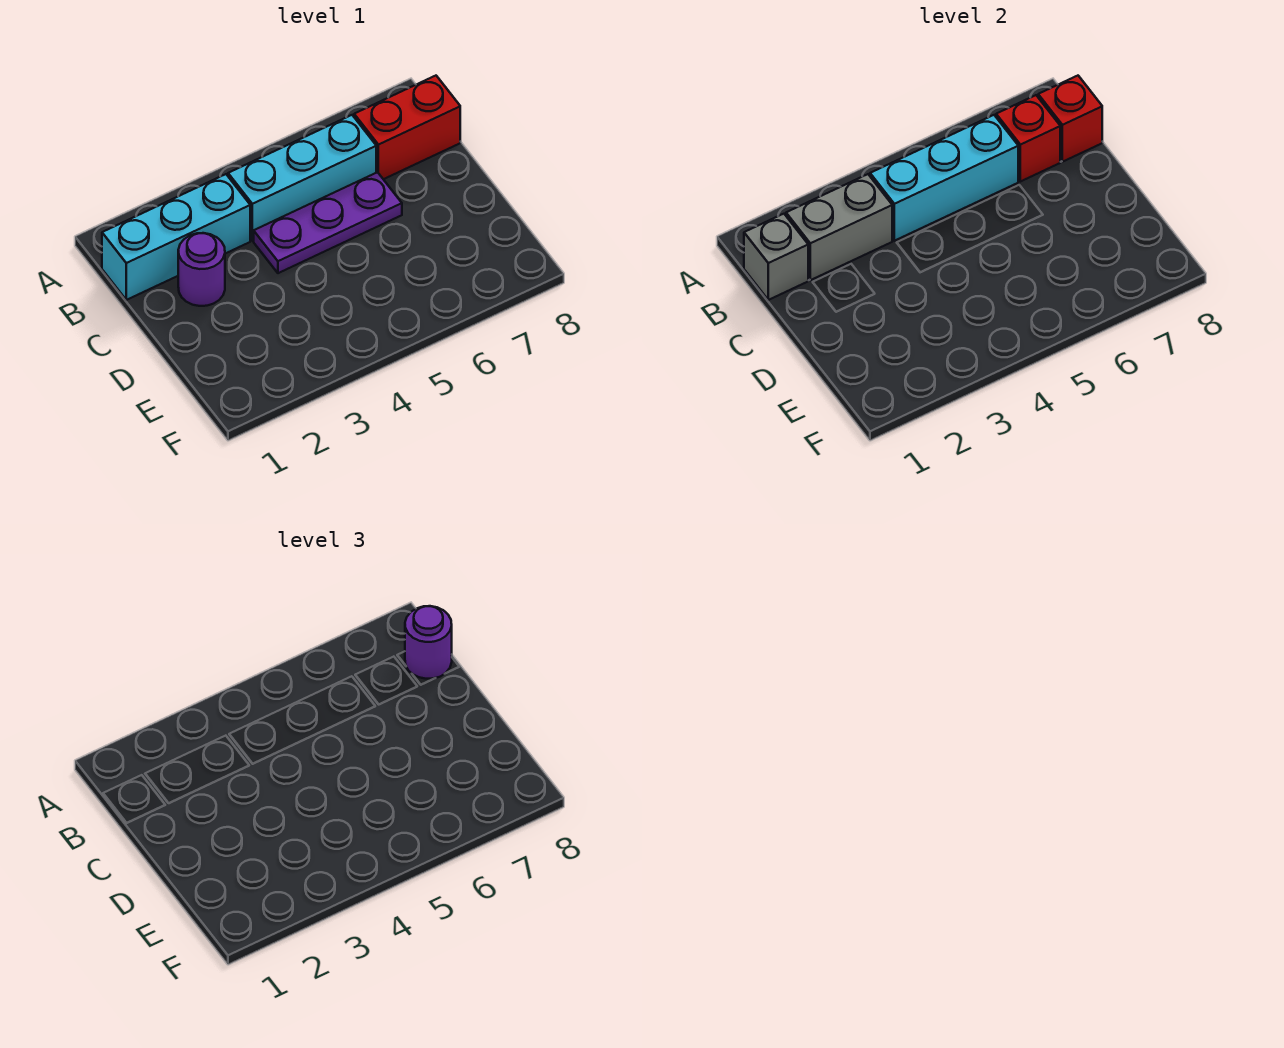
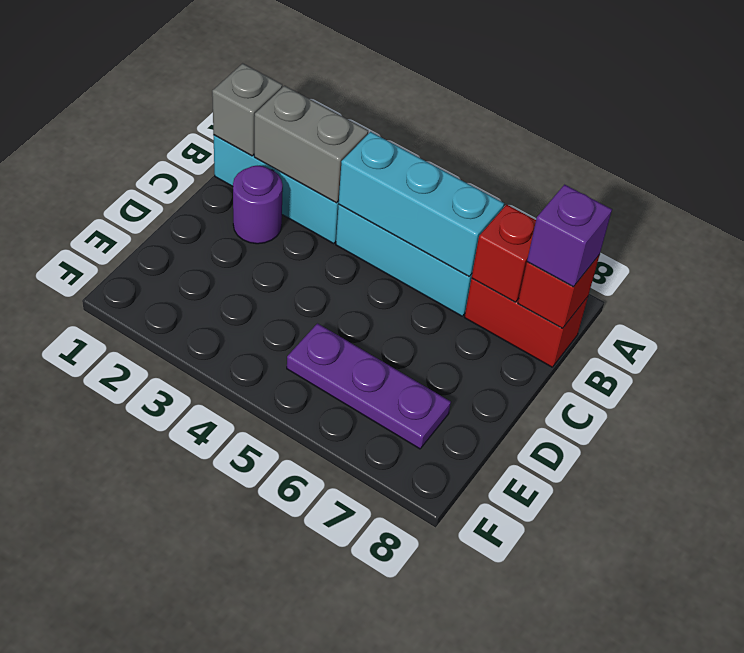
purple 1x1 round brick [405,606,452,679] -> purple 1x1 brick [527,185,612,287]
purple 1x3 plate [254,172,402,273] -> purple 1x3 plate moved to [287,324,451,449]

